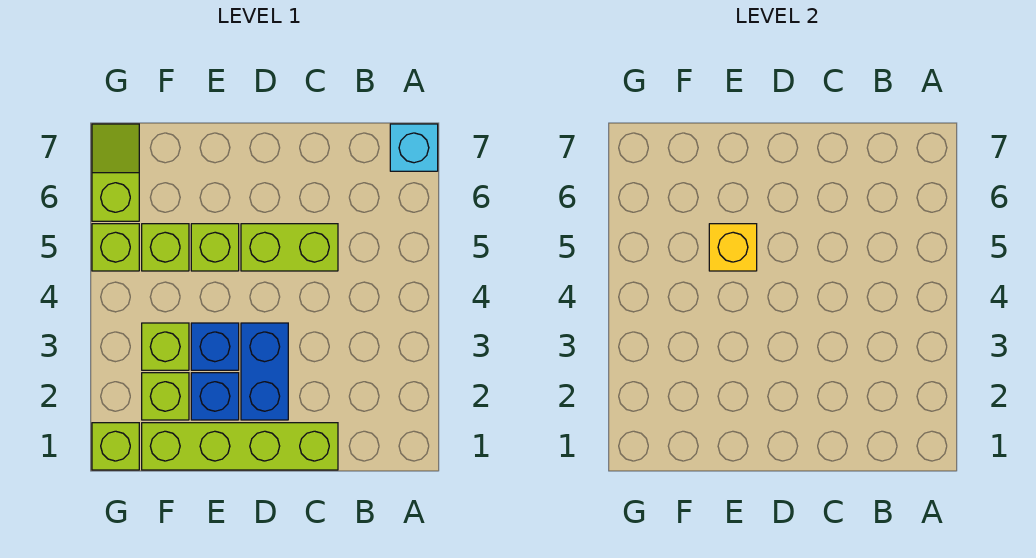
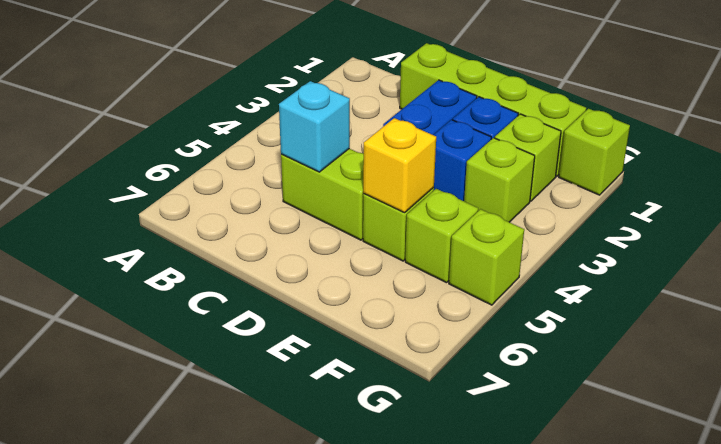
cyan 1x1 brick [390,124,438,171] -> cyan 1x1 brick moved to [279,81,350,172]
lime 1x2 slope [92,124,139,221] -> none

